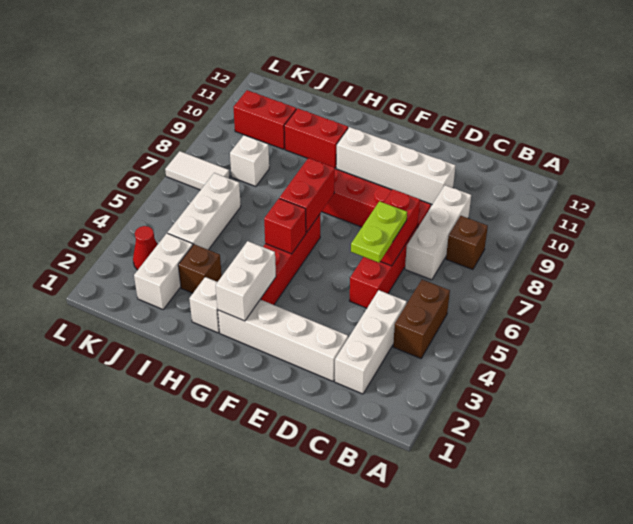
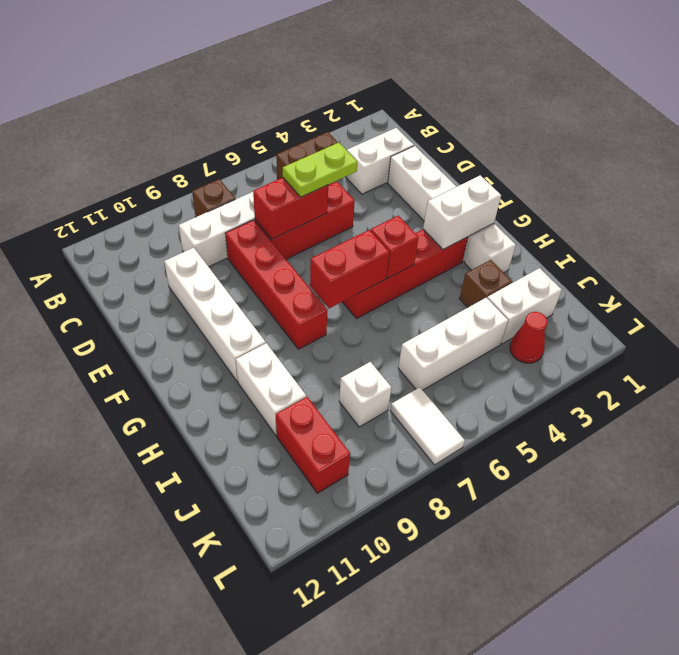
white 1x3 brick [335,290,407,394] -> white 1x2 brick [346,128,414,194]
red 1x2 brick [284,108,348,168] -> white 1x2 brick [236,343,306,435]

